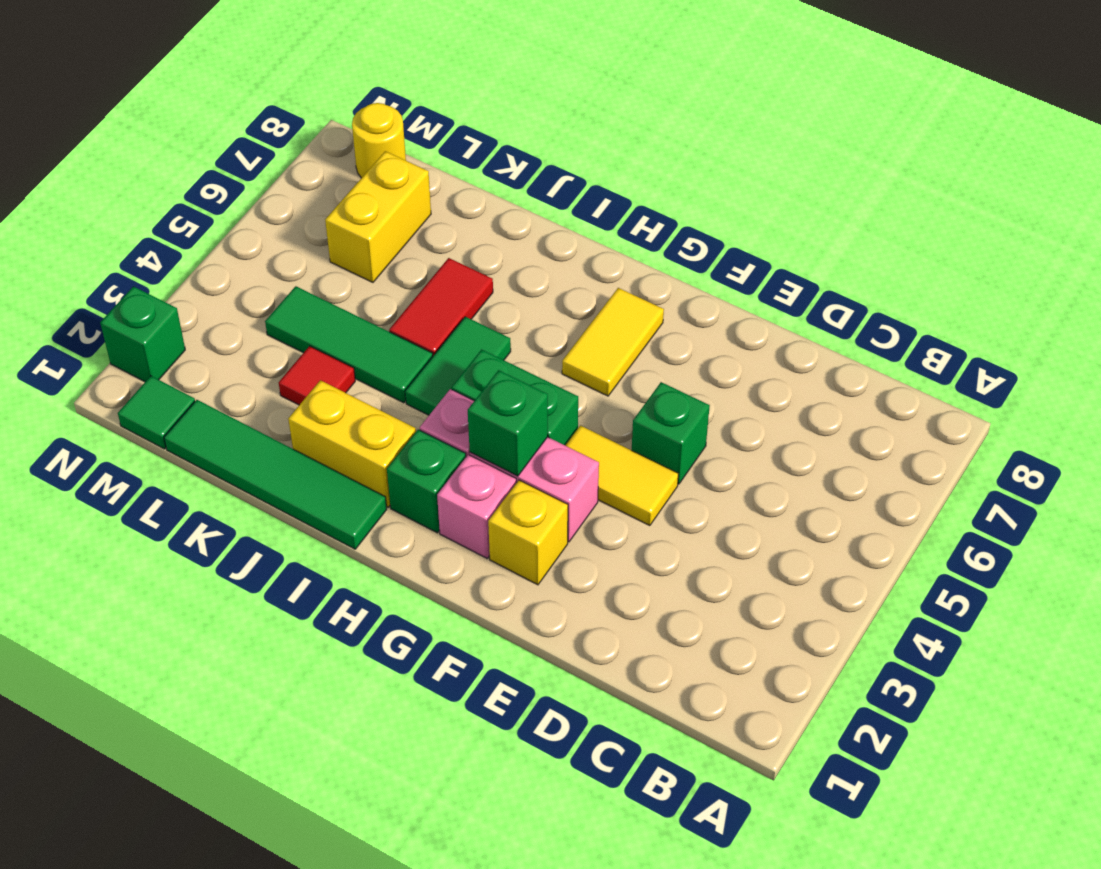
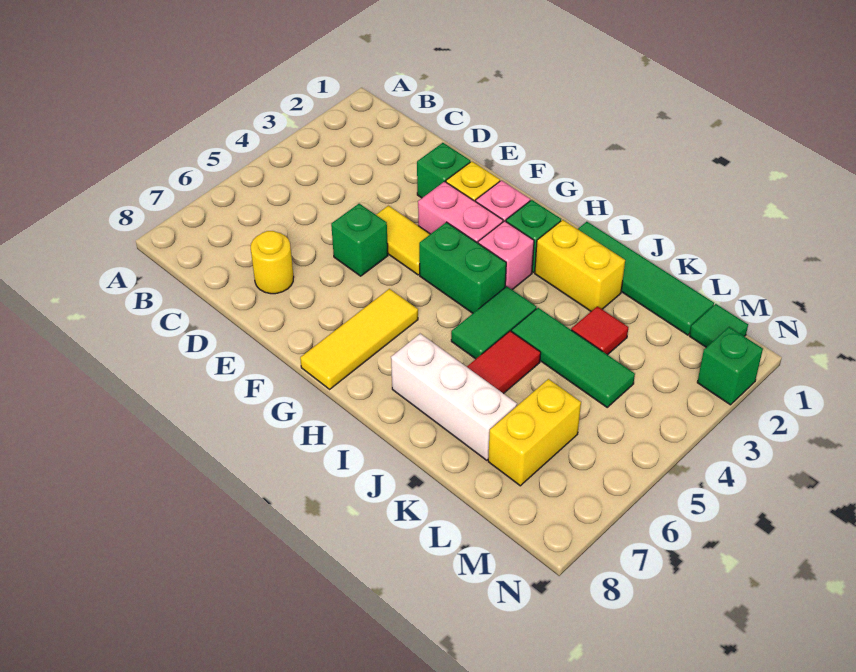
green 1x1 brick [468,370,548,476] -> green 1x1 brick moved to [417,143,470,198]
yellow 1x2 tile [562,288,664,396] -> yellow 1x3 tile [300,289,418,389]
none -> white 1x3 brick [391,334,517,460]
yellow 1x1 round brick [352,103,406,178] -> yellow 1x1 round brick moved to [251,231,294,294]

